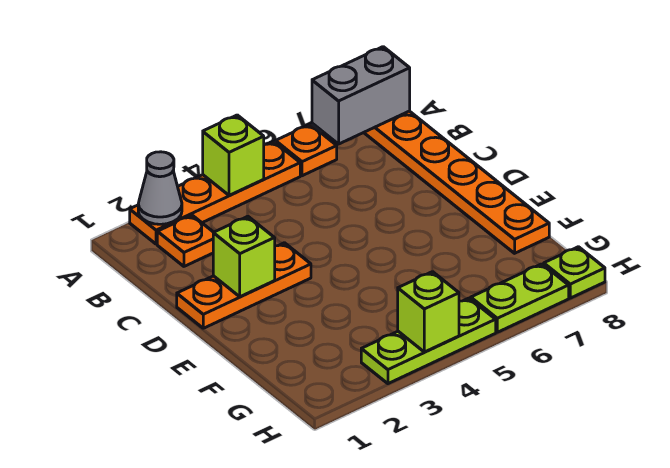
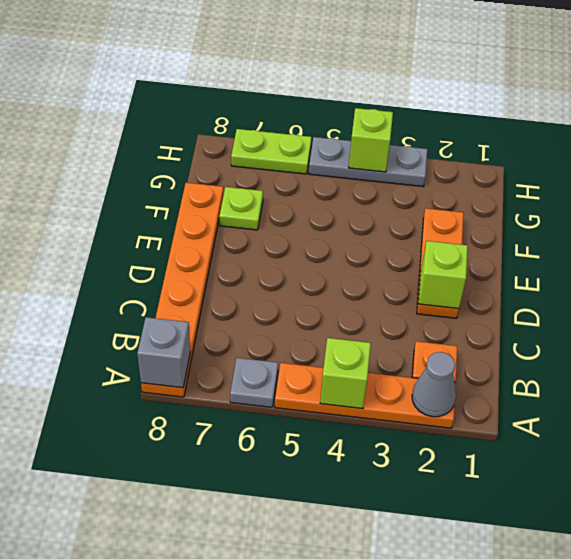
orange 1x1 plate [275,124,337,176] -> grey 1x1 plate [230,358,278,407]
grey 1x2 brick [312,47,410,144] -> grey 1x1 brick [137,317,190,388]
orange 1x3 plate [177,243,311,328] -> orange 1x3 plate turned to [417,208,464,318]
lime 1x3 plate [361,298,496,384] -> grey 1x3 plate [309,137,427,187]
lime 1x1 plate [544,247,605,298] -> lime 1x1 plate moved to [219,187,263,230]

